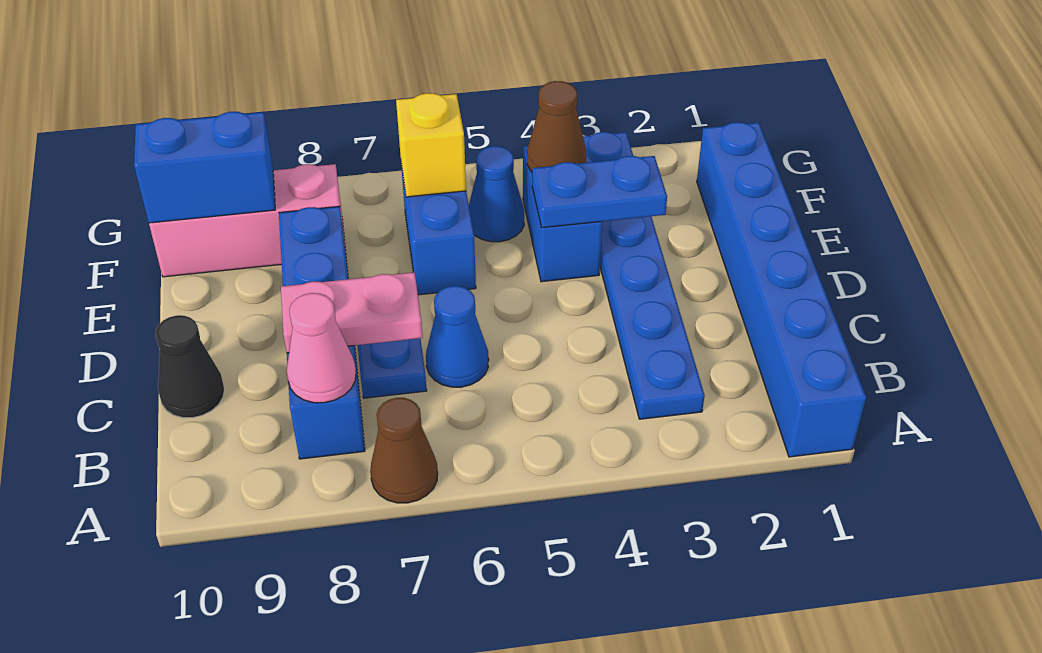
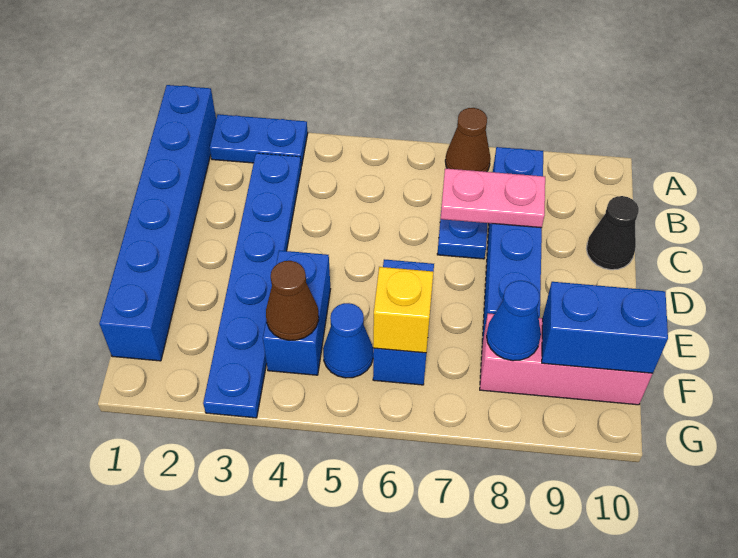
pink 1x1 cone [287,293,356,403] -> none
blue 1x1 cone [426,286,489,387] -> blue 1x1 cone moved to [487,281,541,361]
blue 1x2 plate [532,156,667,228] -> blue 1x2 plate moved to [210,114,308,167]

